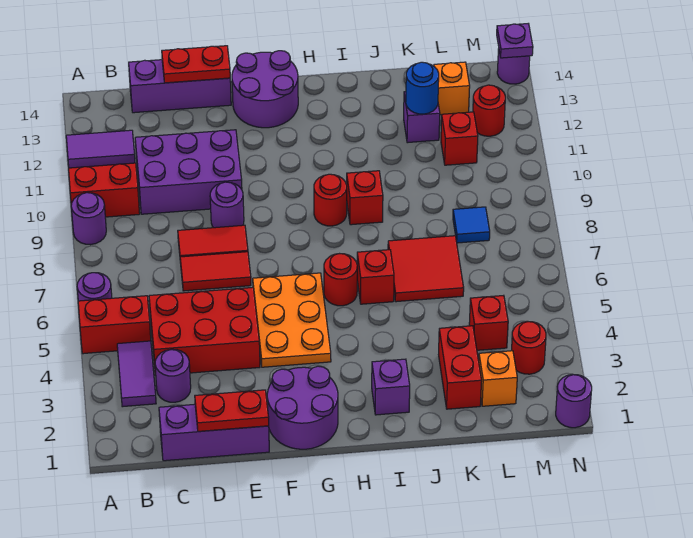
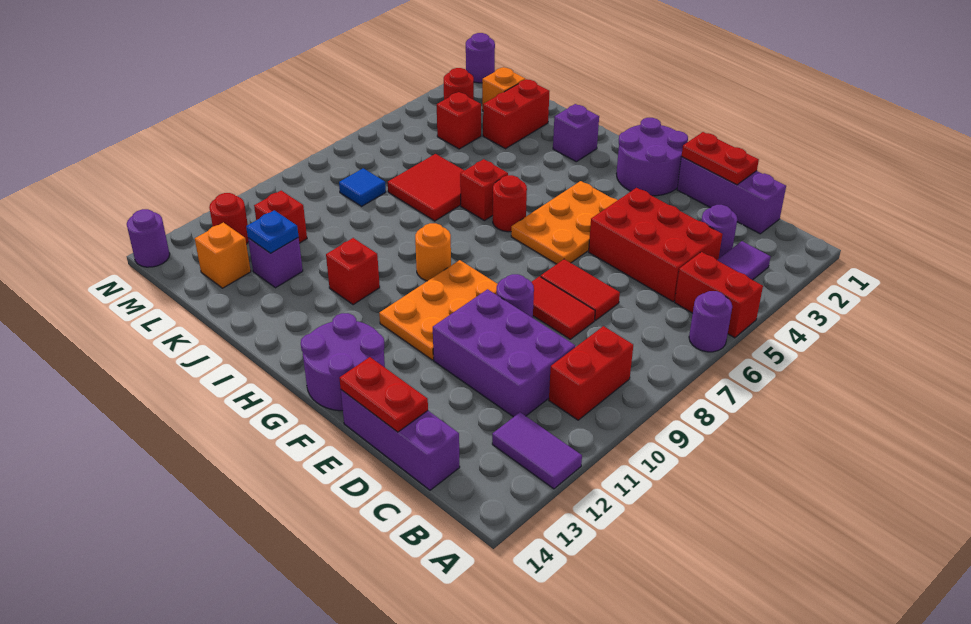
purple 1x1 round brick [71,193,106,245] -> none
red 1x2 brick [69,163,140,217] -> red 1x2 brick turned to [549,326,633,420]
none -> orange 2x3 plate [379,260,498,360]
red 1x1 round brick [314,174,347,226] -> orange 1x1 round brick [415,223,451,281]
red 1x1 brick [347,171,383,225] -> red 1x1 brick moved to [326,238,380,305]
blue 1x1 round brick [406,62,439,114] -> blue 1x1 plate [246,210,299,253]
purple 1x1 plate [497,24,533,58] -> none

